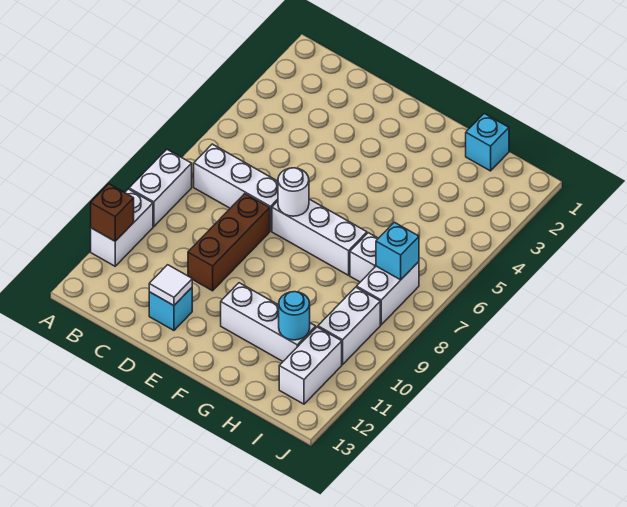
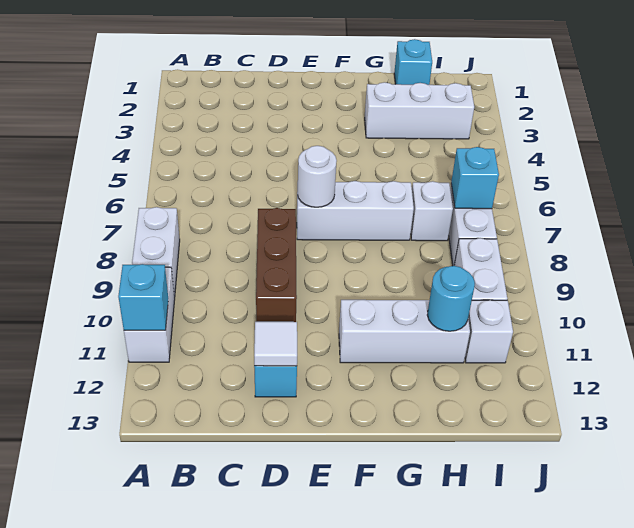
brown 1x1 brick [91,184,134,241] -> cyan 1x1 brick [118,264,168,330]
white 1x3 brick [194,144,278,231] -> white 1x3 brick moved to [365,82,474,139]
white 1x2 brick [279,327,342,404] -> white 1x1 brick [465,300,513,363]

